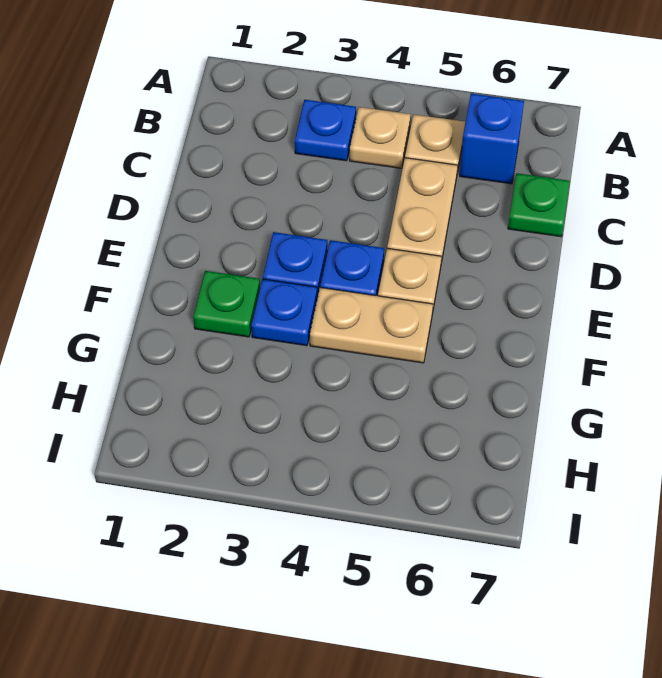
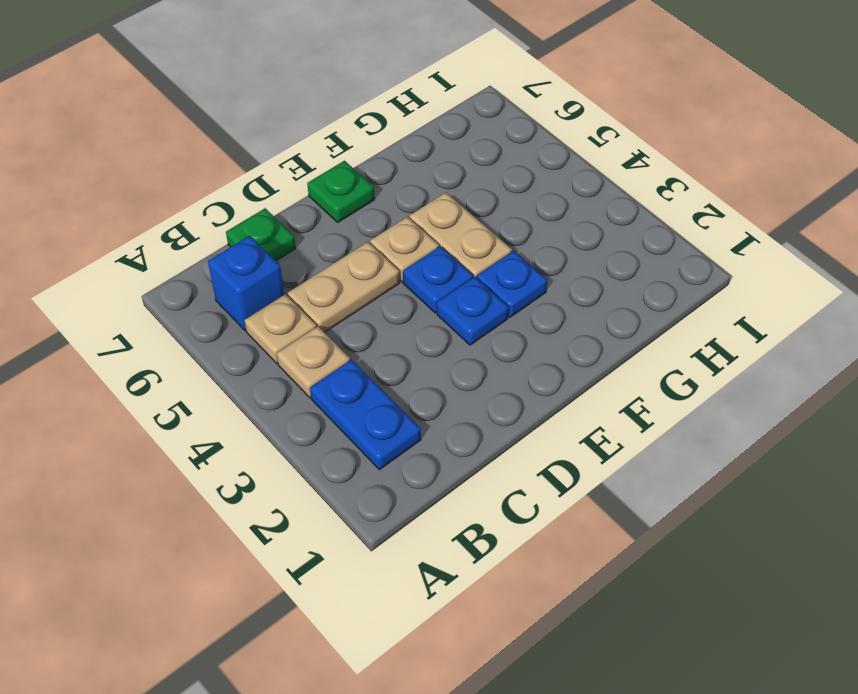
blue 1x1 plate [295,100,356,161] -> blue 1x2 plate [310,360,421,470]
green 1x1 plate [193,271,260,337] -> green 1x1 plate moved to [307,161,375,222]

